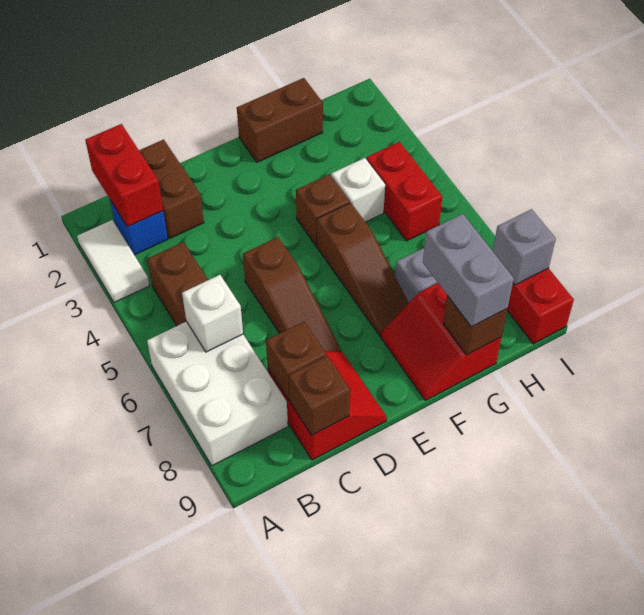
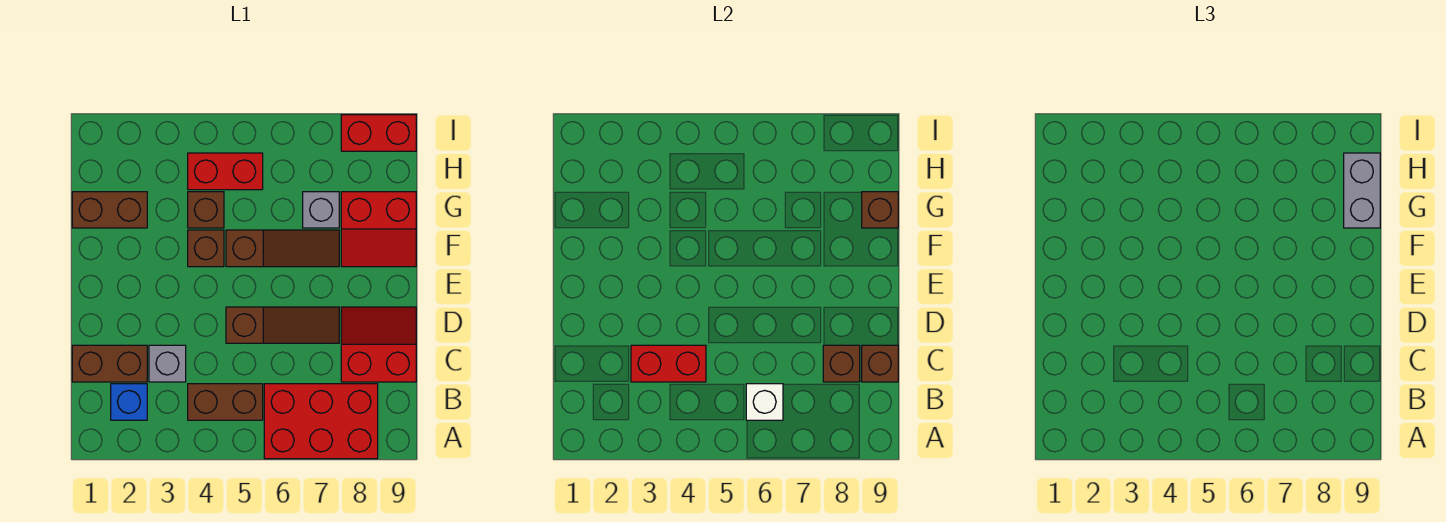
white 1x2 tile [77,220,150,302] -> none
white 2x3 brick [147,322,288,466] -> red 2x3 brick [264,384,378,459]
red 1x2 brick [85,124,163,227] -> red 1x2 brick moved to [631,345,706,382]
brown 1x2 brick [237,78,323,162] -> brown 1x2 brick turned to [72,192,147,228]
white 1x1 brick [331,158,385,222] -> brown 1x1 brick [188,192,224,228]
grey 1x2 brick [423,214,514,327] -> grey 1x2 brick turned to [1344,153,1380,228]
grey 1x1 brick [493,209,556,285] -> grey 1x1 brick moved to [149,345,186,382]

